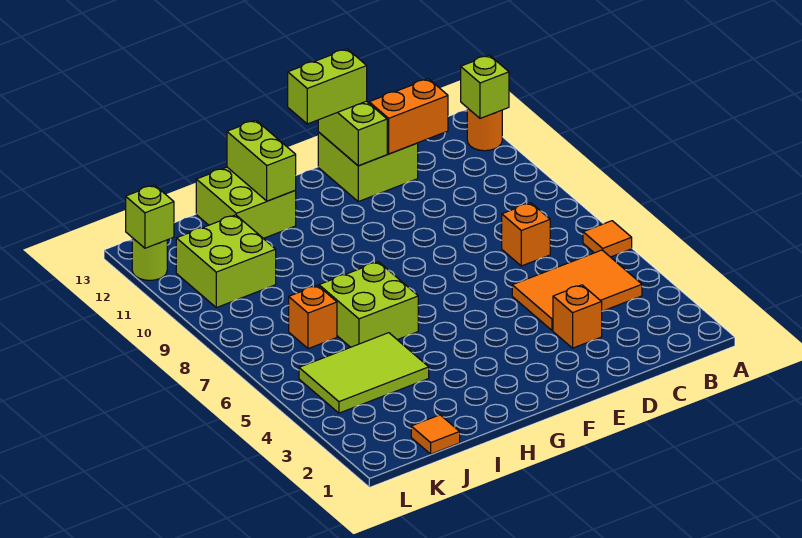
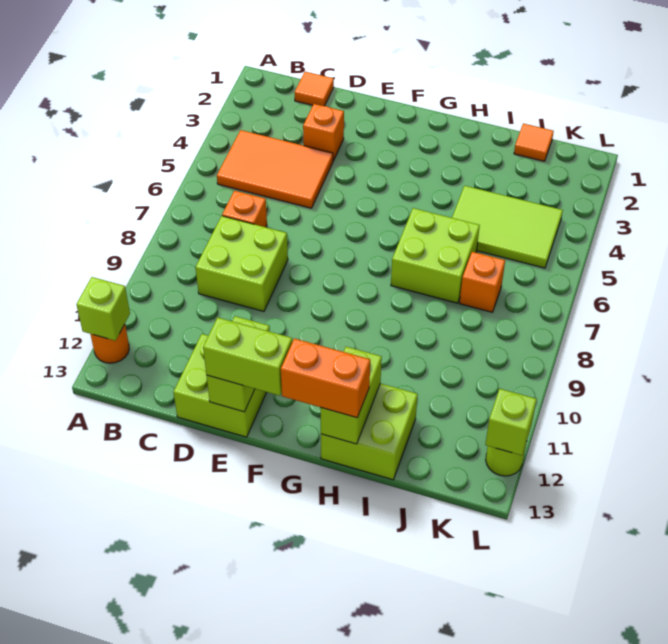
orange 1x1 tile [583,221,632,257] -> orange 1x1 tile moved to [294,72,334,106]
orange 1x2 brick [369,79,448,154] -> orange 1x2 brick moved to [281,338,370,418]
lime 2x2 brick [176,215,276,308] -> lime 2x2 brick moved to [195,216,288,311]

